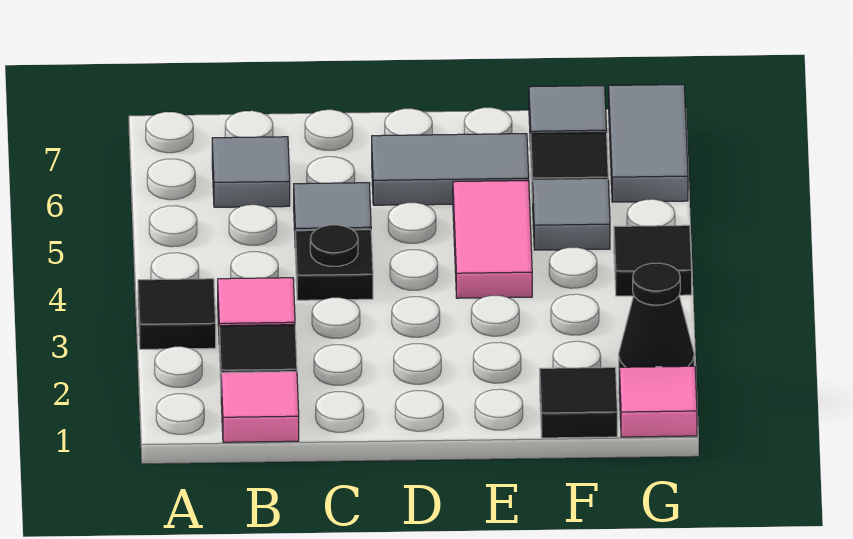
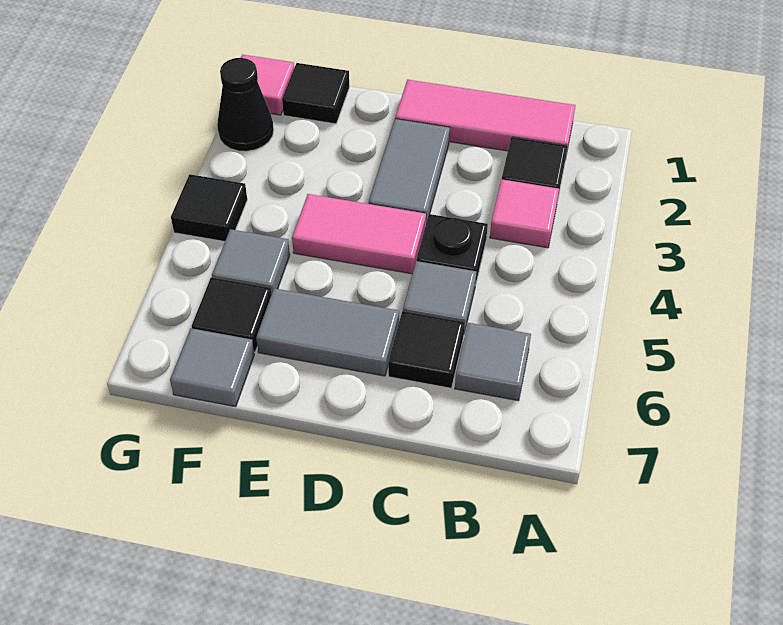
black 1x1 tile [138,279,216,349] -> black 1x1 tile moved to [388,311,465,388]
pink 1x1 tile [221,372,299,442] -> pink 1x3 tile [395,80,575,151]
pink 1x2 tile [453,181,532,298] -> pink 1x2 tile turned to [292,194,426,274]
grey 1x2 tile [609,84,688,202] -> grey 1x2 tile moved to [369,119,450,222]

